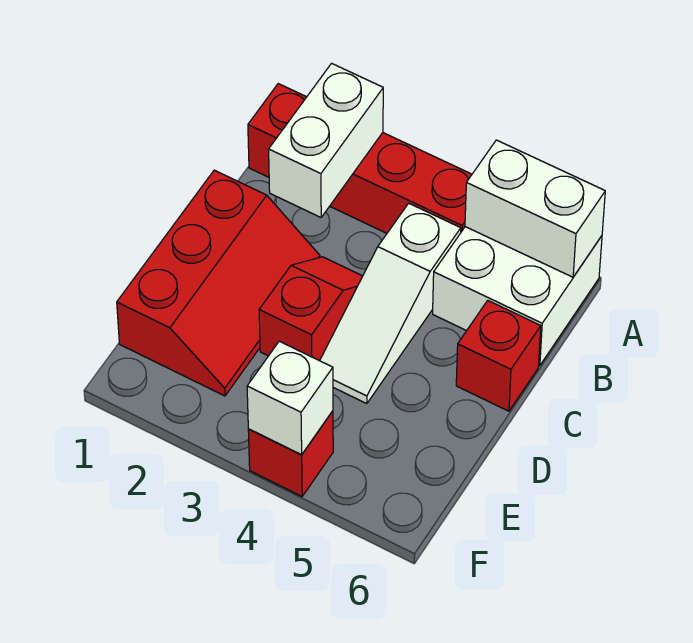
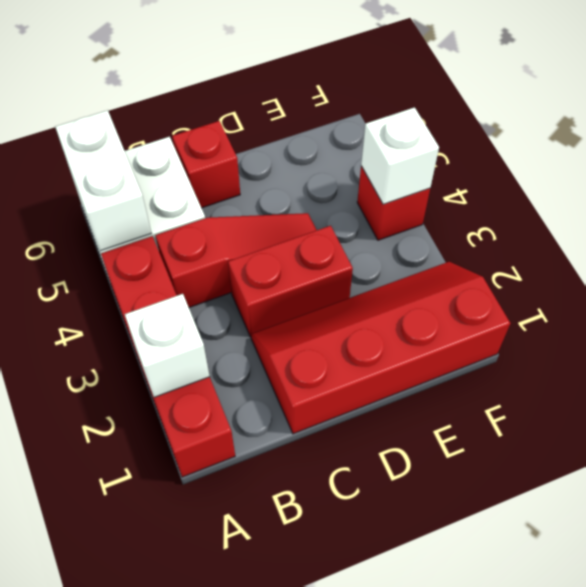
white 1x2 brick [269,63,383,217] -> white 1x1 brick [125,294,210,397]
white 1x3 slope [320,203,461,404] -> red 1x3 slope [155,213,316,307]
red 2x3 slope [117,170,320,396] -> red 2x4 slope [251,262,510,434]
red 1x2 slope [259,257,363,361] -> red 1x2 brick [228,226,353,337]

